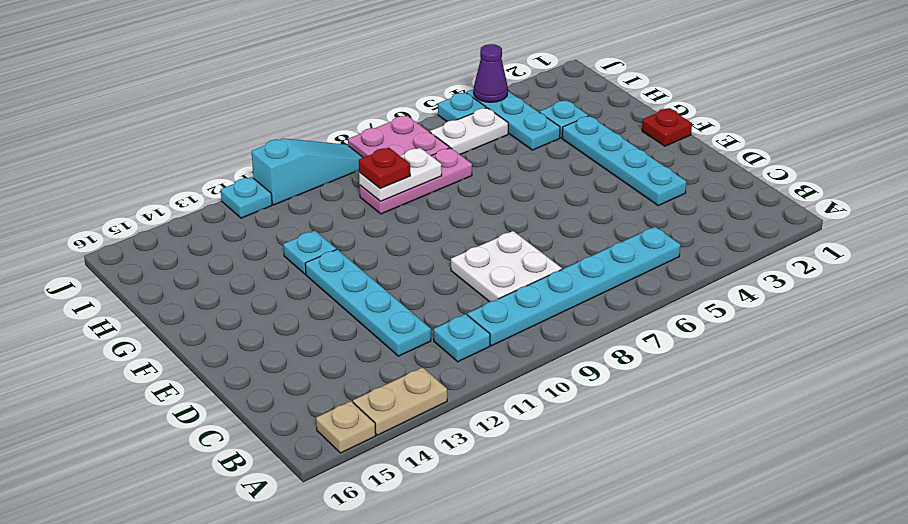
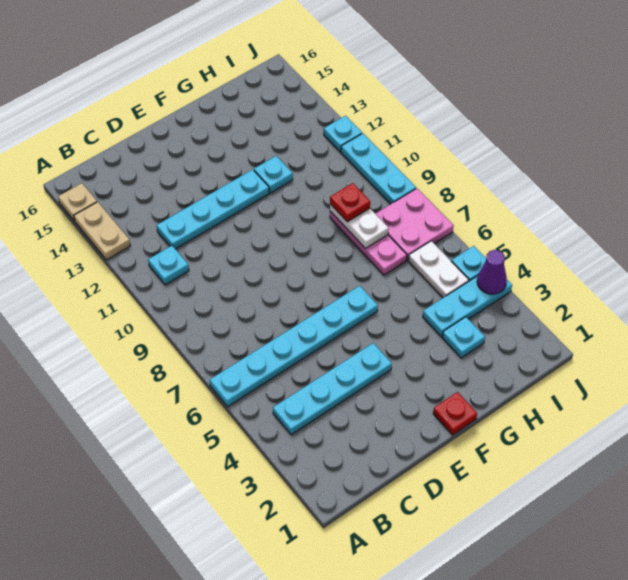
cyan 1x6 plate [467,227,680,346] -> cyan 1x6 plate turned to [210,286,378,406]
white 2x2 plate [451,231,562,302] -> none
cyan 1x4 plate [562,116,686,206] -> cyan 1x4 plate moved to [273,343,392,435]
cyan 1x3 slope [252,138,363,205] -> cyan 1x3 plate [341,134,416,204]

